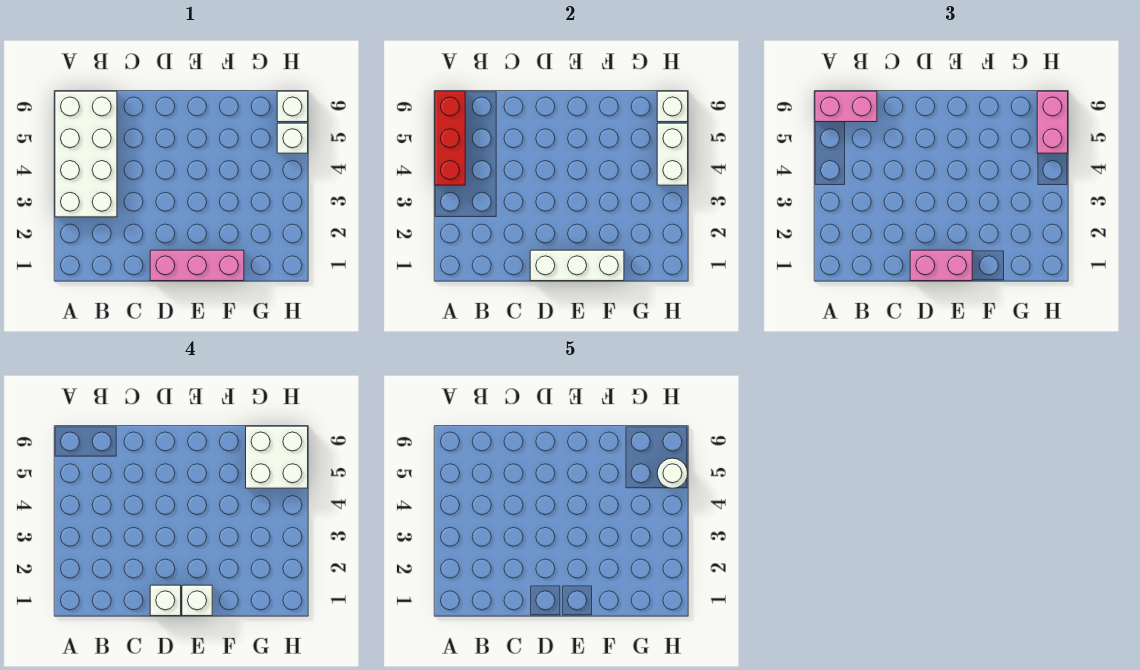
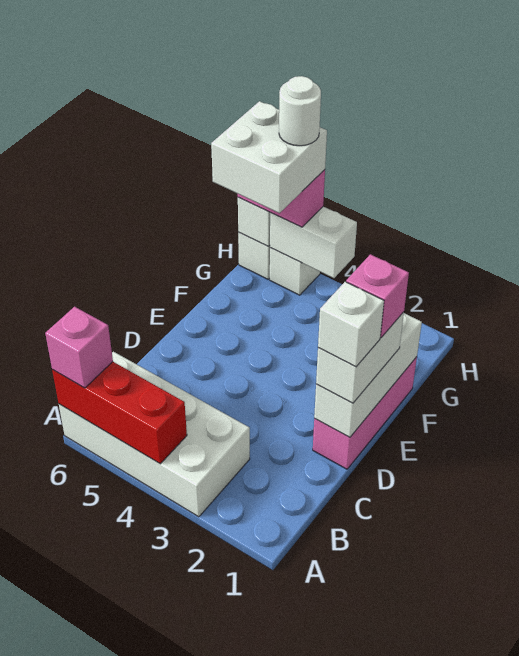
pink 1x2 brick [815,91,877,122] -> pink 1x1 brick [45,307,113,388]
pink 1x2 brick [910,250,972,281] -> white 1x2 brick [316,312,404,403]
white 1x1 brick [182,585,212,616] -> pink 1x1 brick [346,254,409,337]

